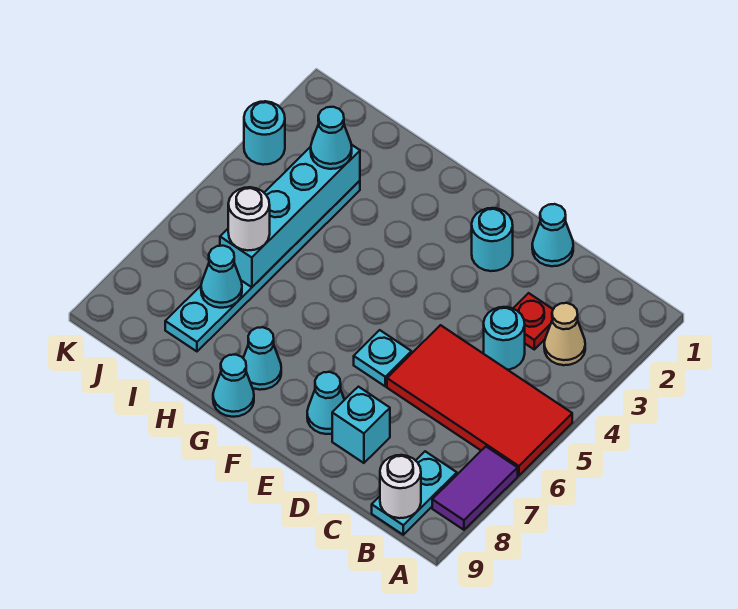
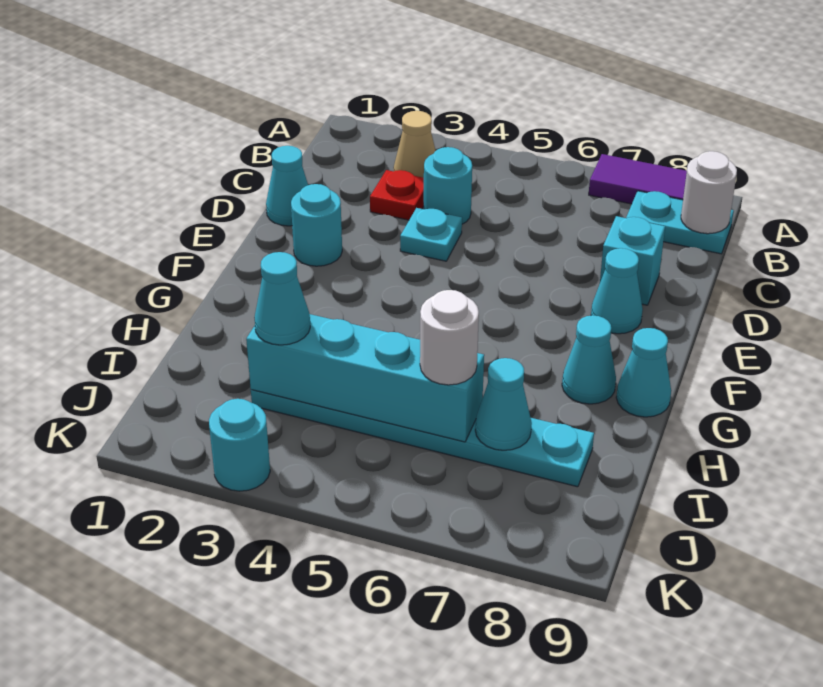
red 2x4 tile [387,325,572,476] -> none
cyan 1x1 plate [354,330,411,386] -> cyan 1x1 plate moved to [400,208,462,261]

